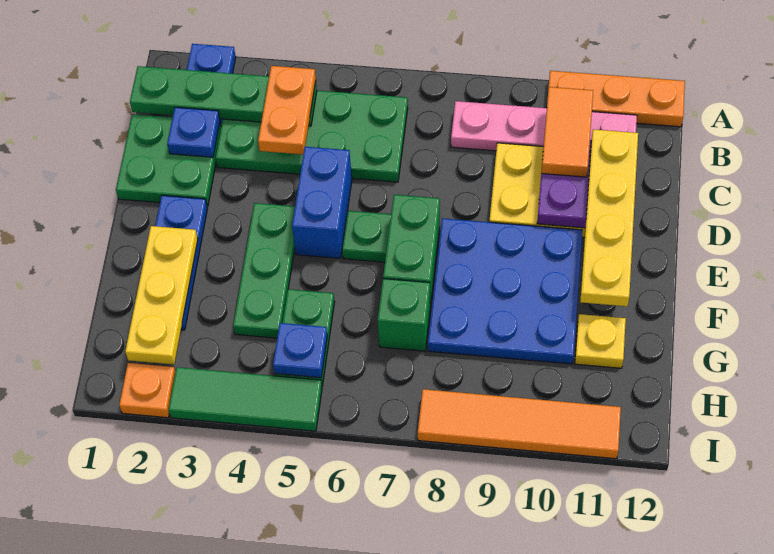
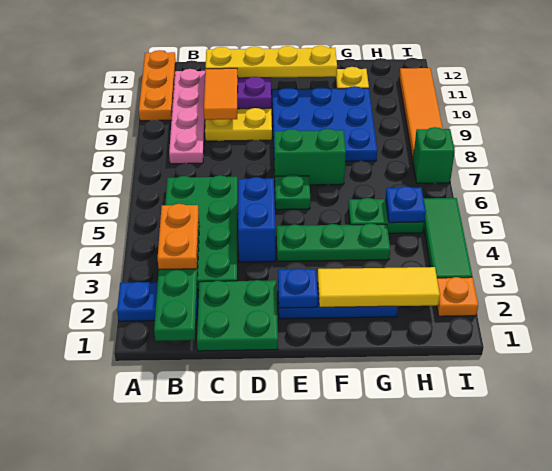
orange 1x2 plate [258,66,316,154] -> orange 1x2 plate turned to [158,204,199,270]
orange 1x2 tile [541,87,593,177] -> orange 1x2 tile turned to [204,68,238,120]
blue 1x1 plate [167,107,220,157] -> blue 1x1 plate moved to [278,268,318,308]
blue 1x2 brick [292,147,352,258] -> blue 1x2 brick turned to [238,177,275,262]
yellow 1x3 plate [125,226,198,365] -> yellow 1x3 tile [318,267,440,307]
green 1x1 brick [378,279,430,351] -> green 1x1 brick moved to [413,127,455,183]

